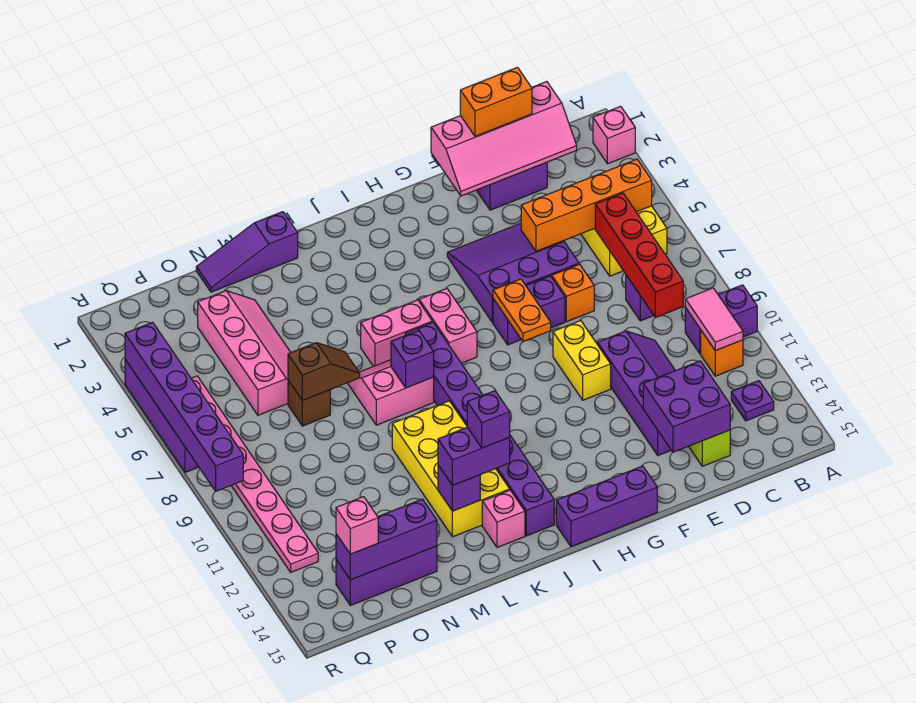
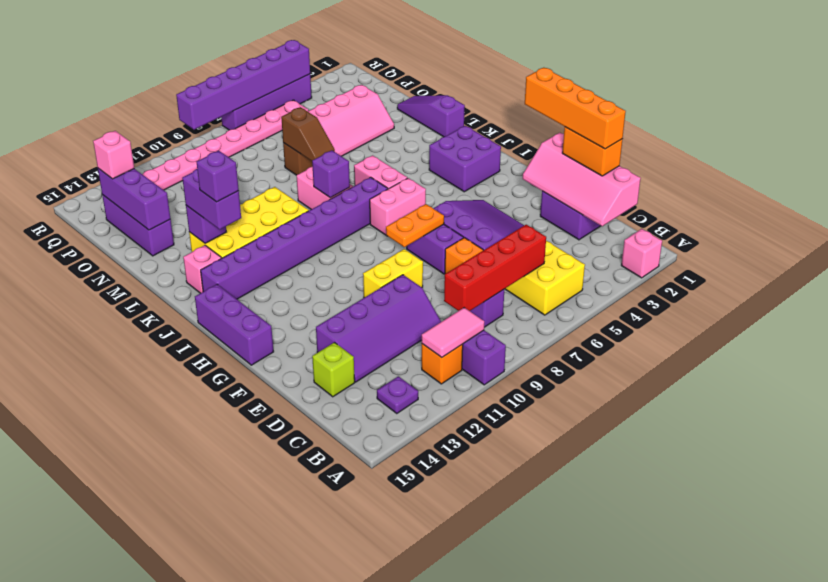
orange 1x4 brick [521,159,652,251] -> orange 1x4 brick moved to [525,68,626,149]
purple 2x2 brick [643,361,730,452] -> purple 2x2 brick moved to [429,126,501,192]

